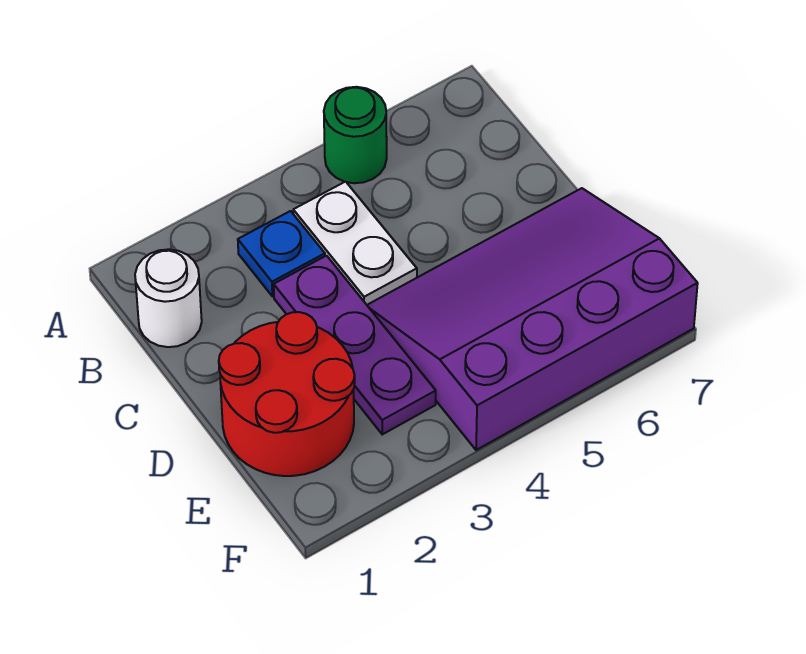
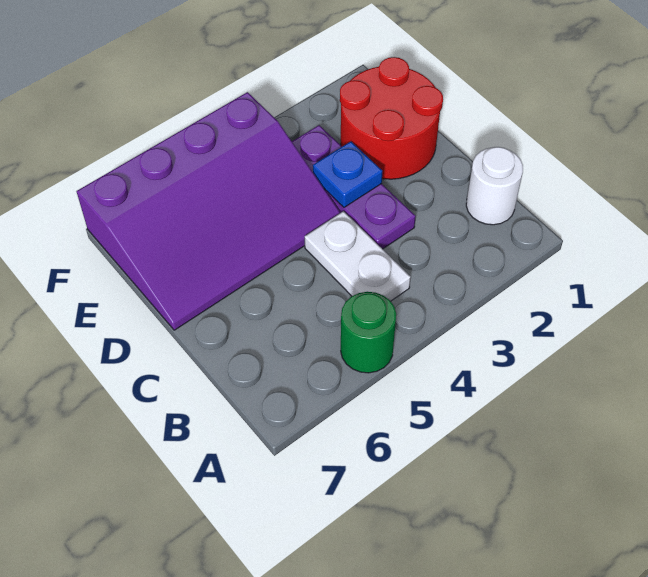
blue 1x1 plate [238,211,325,296] -> blue 1x1 plate moved to [313,142,382,207]

